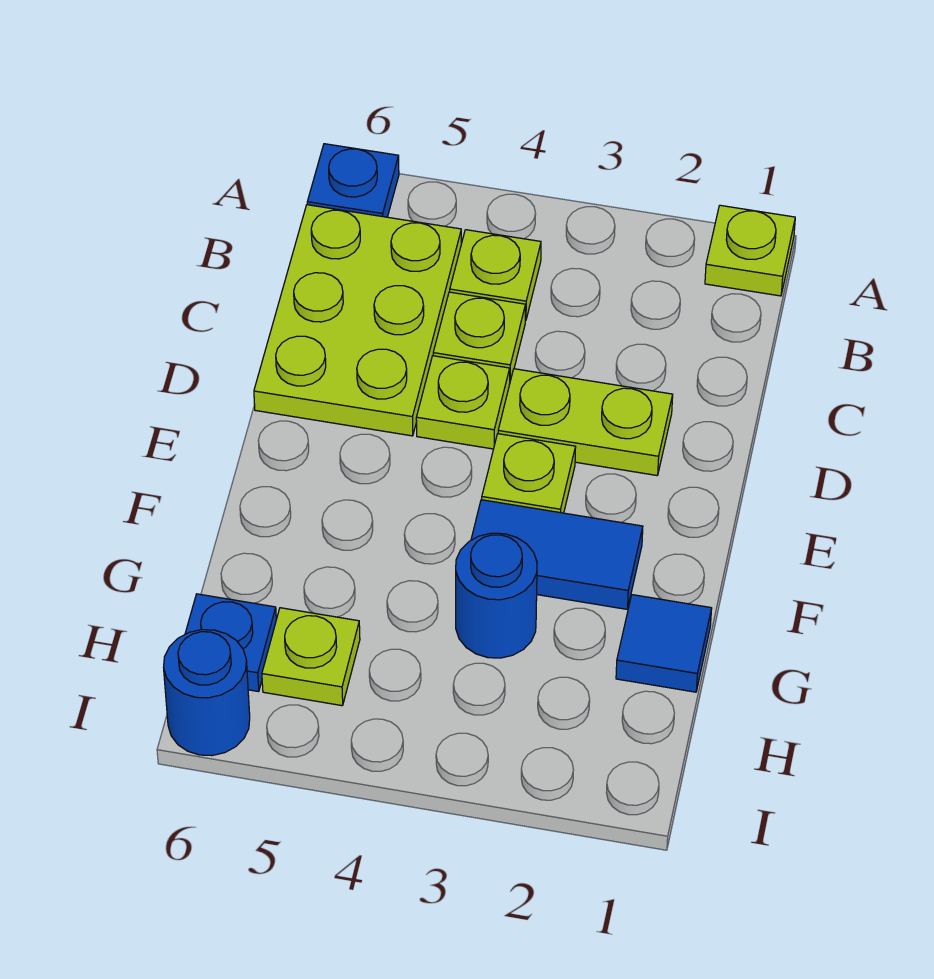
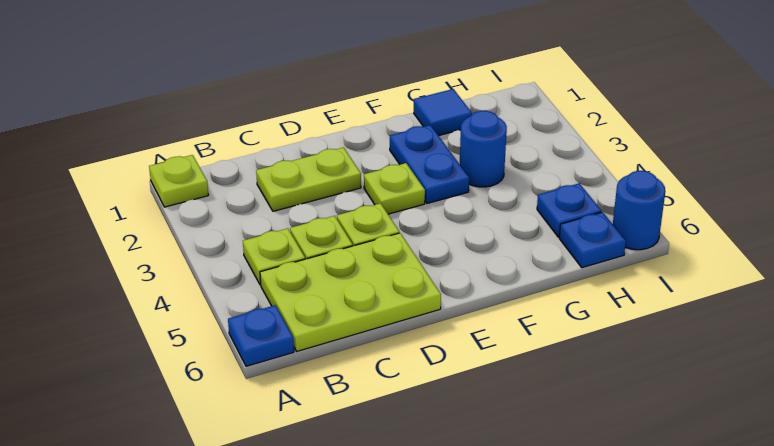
lime 1x2 plate [498,369,673,475] -> lime 1x2 plate turned to [256,148,361,211]
blue 1x2 tile [471,500,643,609] -> blue 1x2 plate [390,125,469,203]
lime 1x1 plate [262,608,360,706] -> blue 1x1 plate [537,183,602,237]

